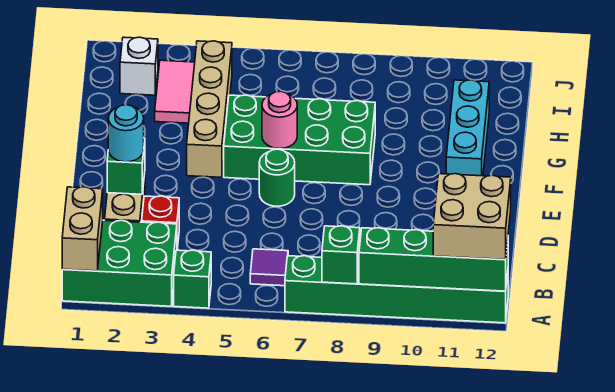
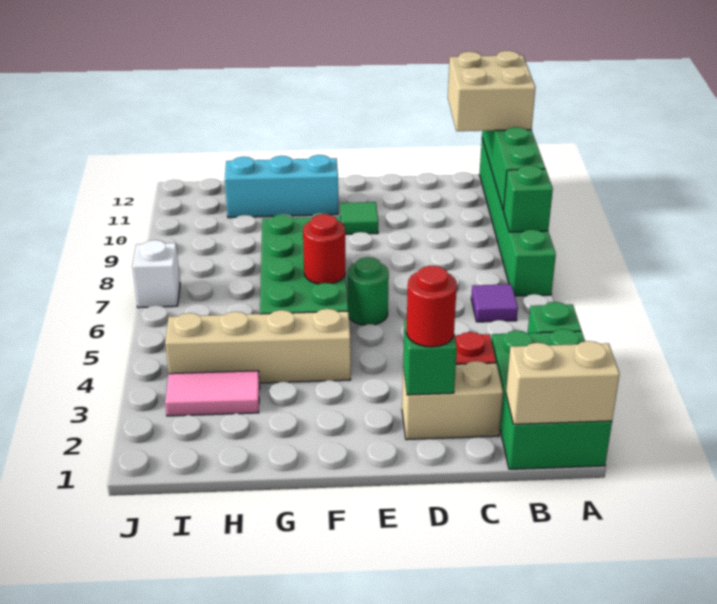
cyan 1x1 round brick [108,105,144,162] -> red 1x1 round brick [406,266,457,347]
none -> green 1x1 tile [340,202,378,234]
pink 1x1 round brick [262,91,297,149] -> red 1x1 round brick [303,214,345,284]
white 1x1 brick [120,37,158,95] -> white 1x1 brick moved to [132,240,180,308]

